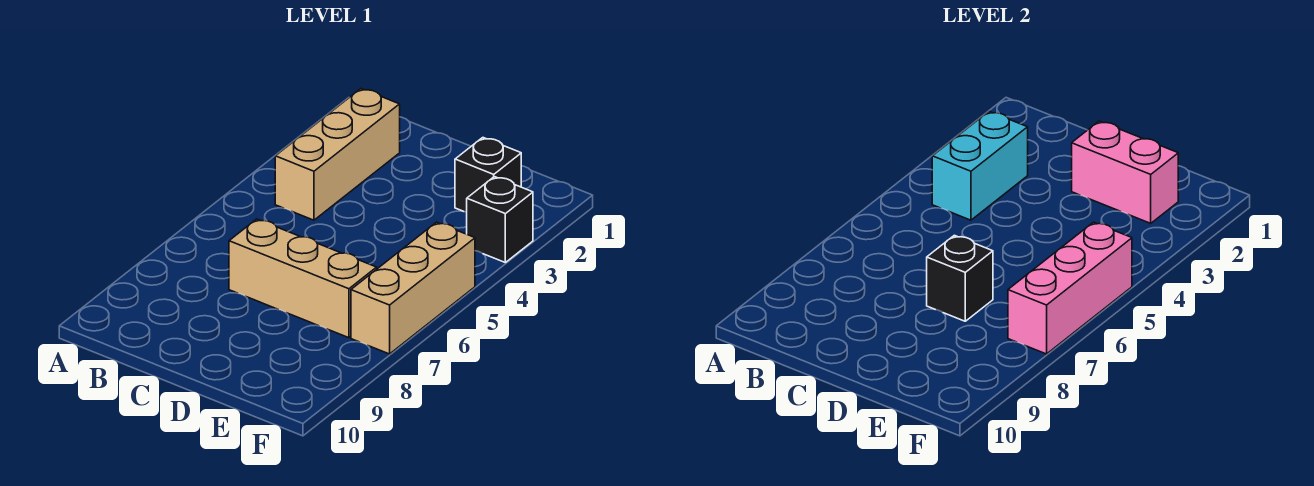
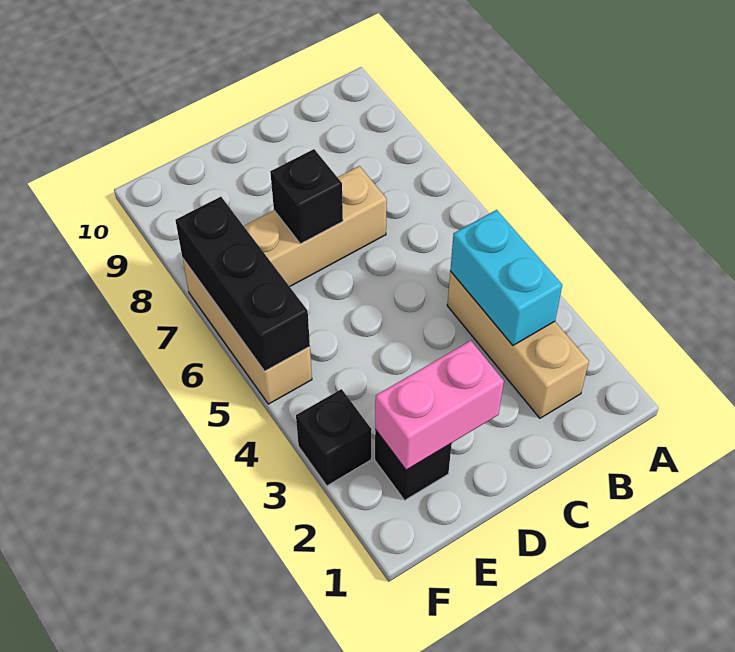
pink 1x3 brick [1008,222,1132,354] -> black 1x3 brick [175,197,310,371]

